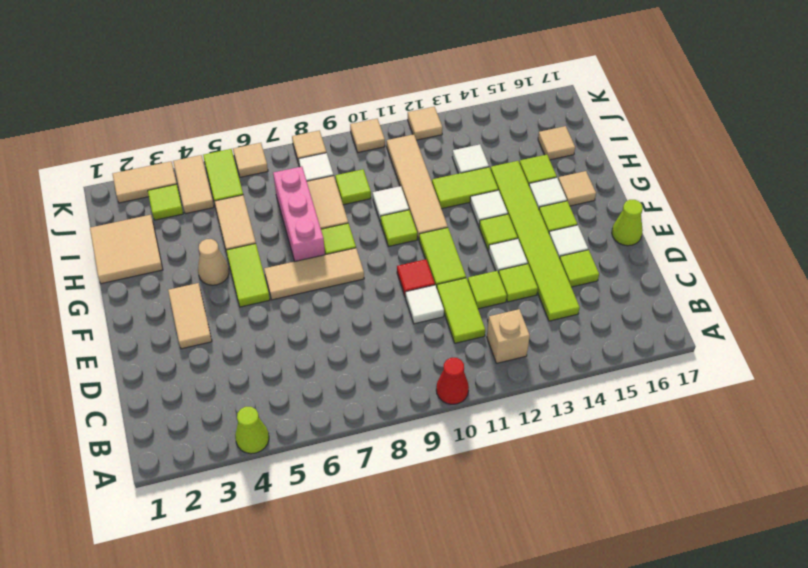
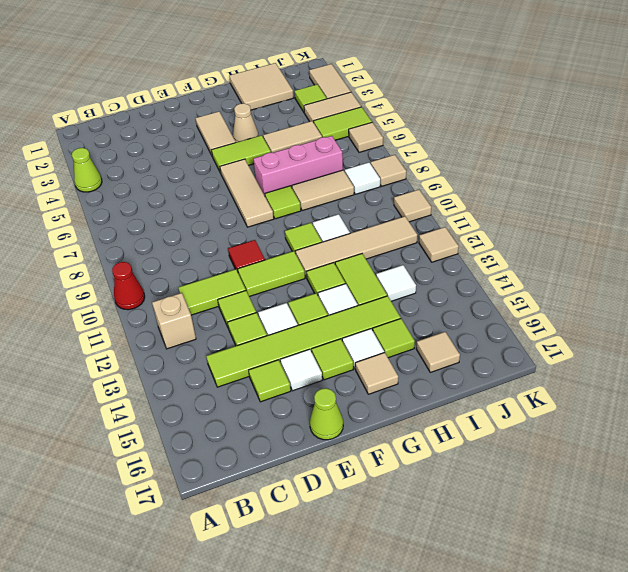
white 1x1 tile [406,285,444,324] -> none
tan 1x2 tile [168,283,212,349] -> tan 1x2 tile turned to [196,112,236,155]
lime 1x1 tile [335,169,371,205] -> lime 1x1 tile moved to [306,263,345,295]

